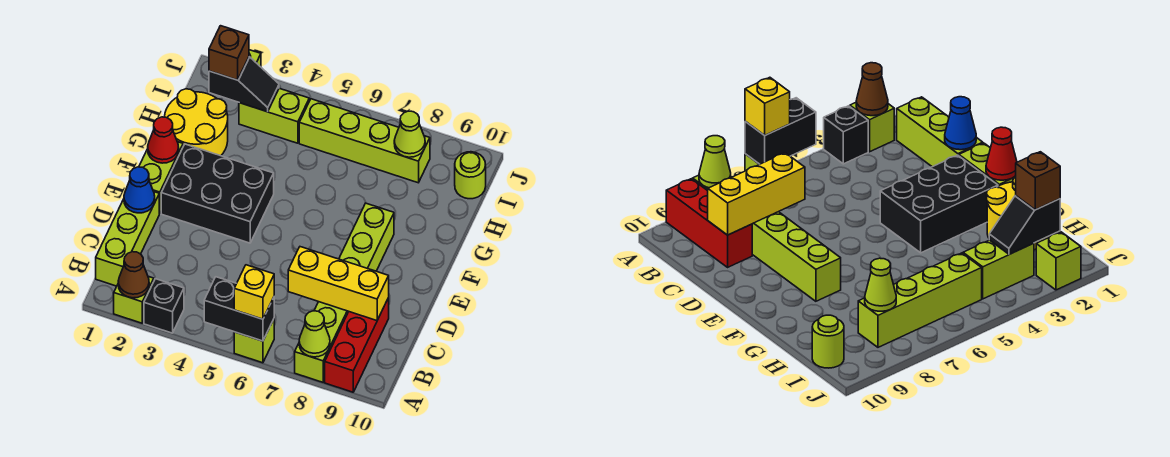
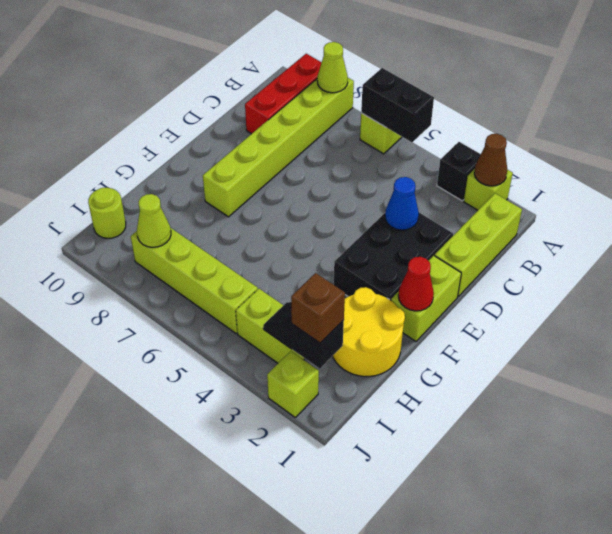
yellow 1x1 brick [234,265,274,319] -> none
yellow 1x3 brick [288,247,389,321] -> none
blue 1x1 cone [124,167,155,213] -> blue 1x1 cone moved to [385,177,419,230]
black 2x3 brick [161,144,274,243] -> black 2x3 brick turned to [334,213,453,300]

